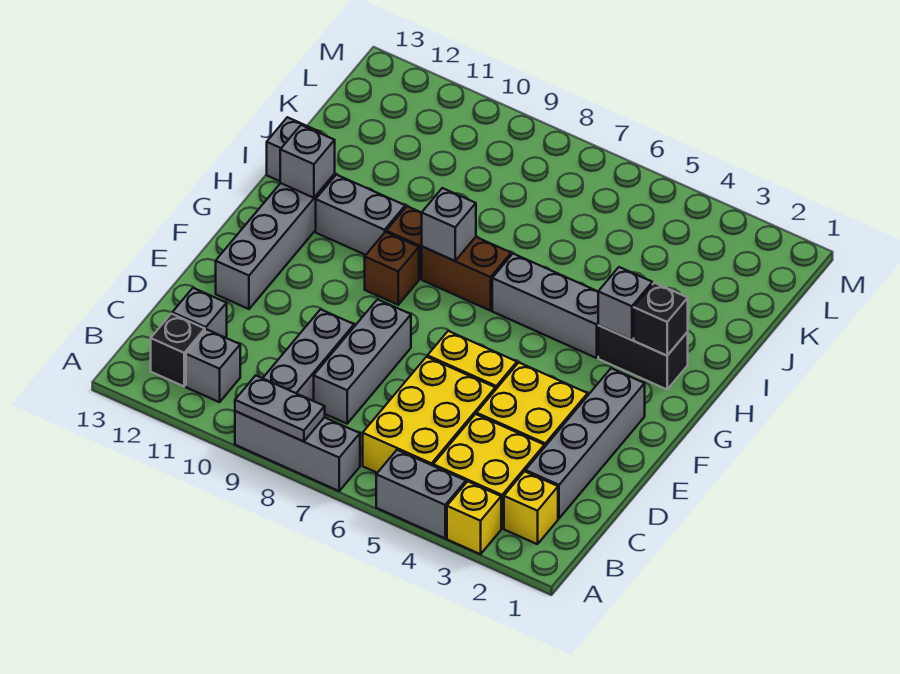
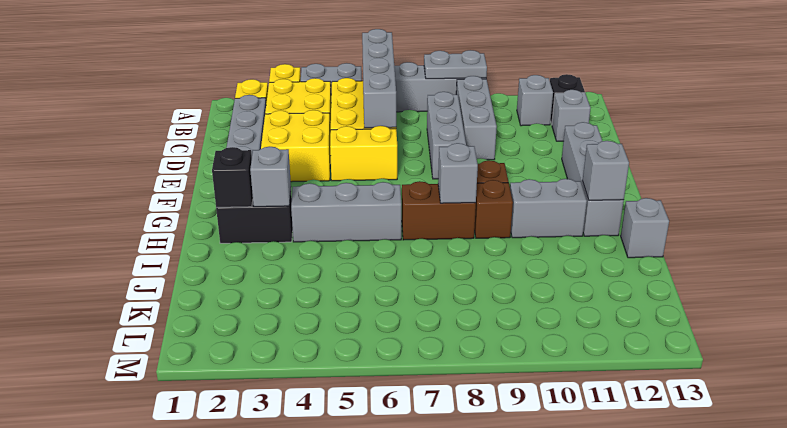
none -> grey 1x4 brick [362,29,396,128]

